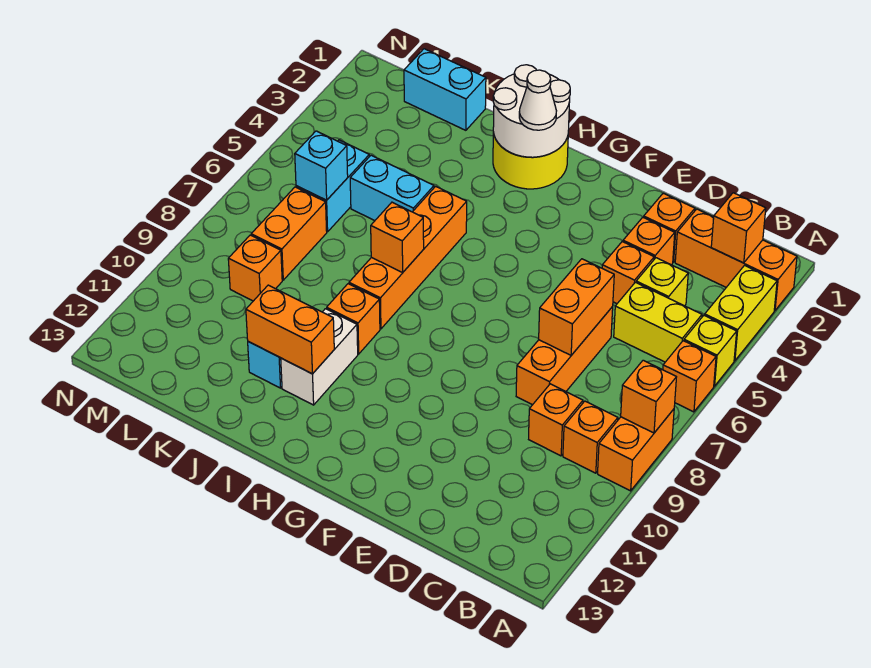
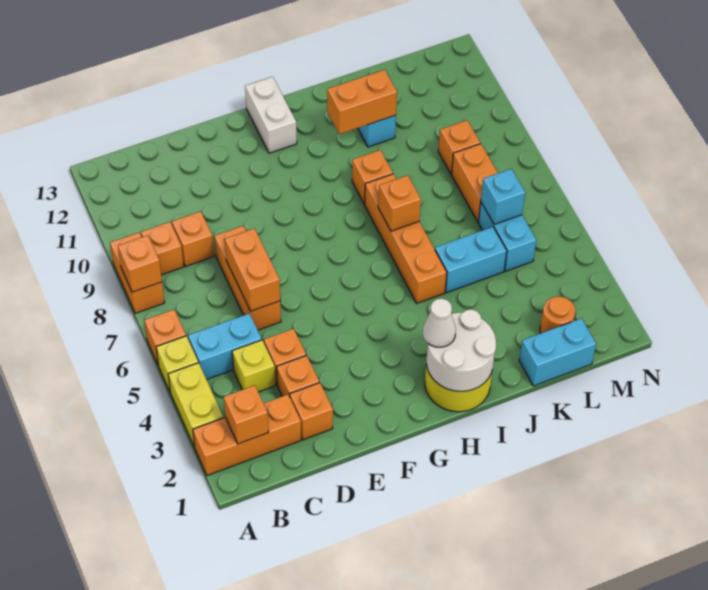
yellow 1x2 brick [614,282,702,362] -> cyan 1x2 brick [188,314,262,379]
white 1x2 brick [281,309,358,405] -> white 1x2 brick moved to [245,77,297,153]
none -> orange 1x1 round brick [540,296,575,333]

